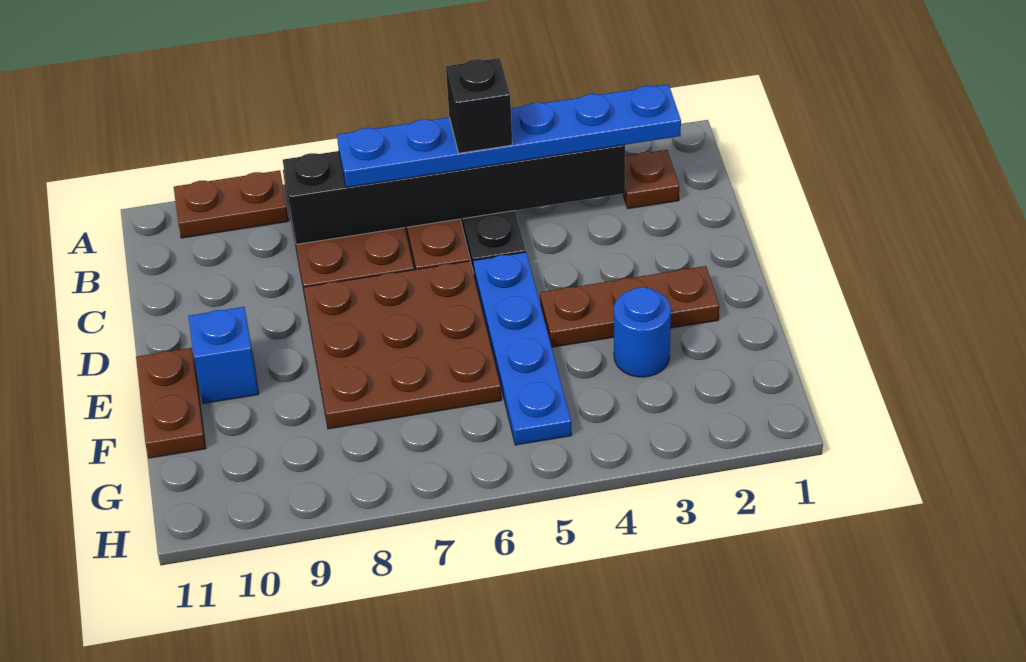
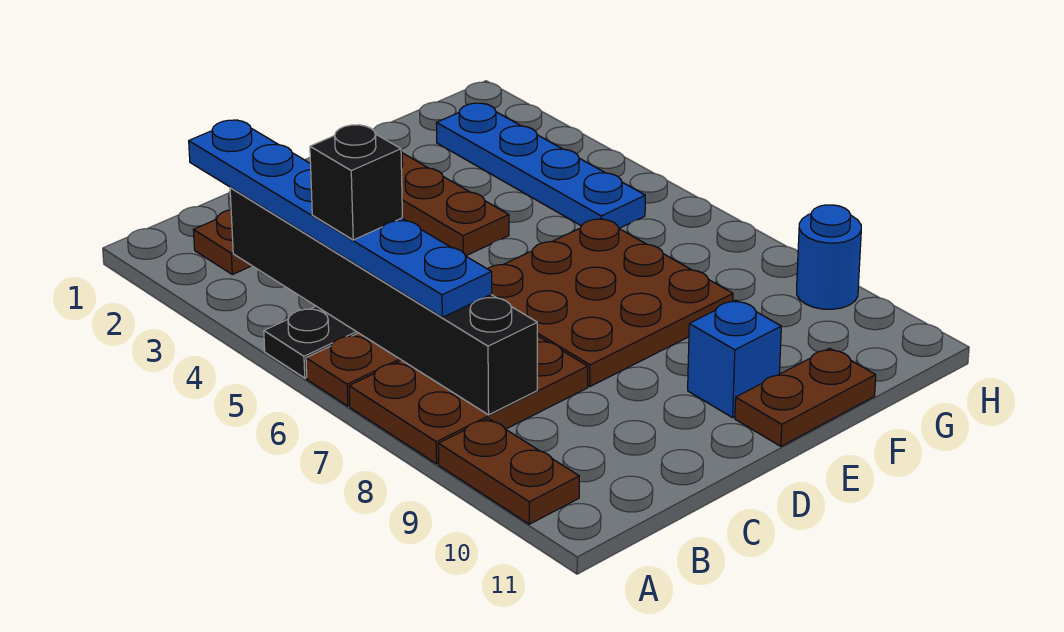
blue 1x4 plate [473,252,572,445] -> blue 1x4 plate turned to [436,103,645,229]
blue 1x1 round brick [614,287,671,377] -> blue 1x1 round brick moved to [797,205,861,309]

